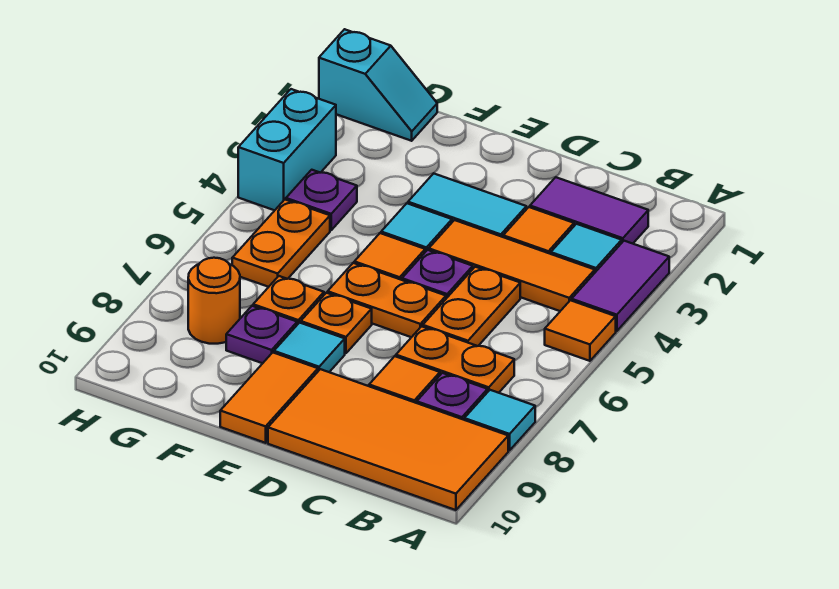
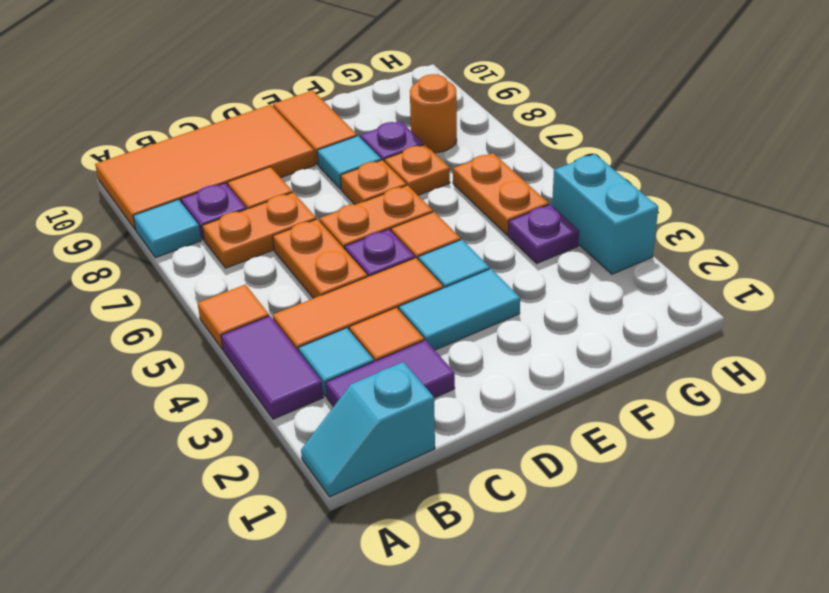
cyan 1x2 slope [319,29,437,141] -> cyan 1x2 slope moved to [301,362,435,497]

